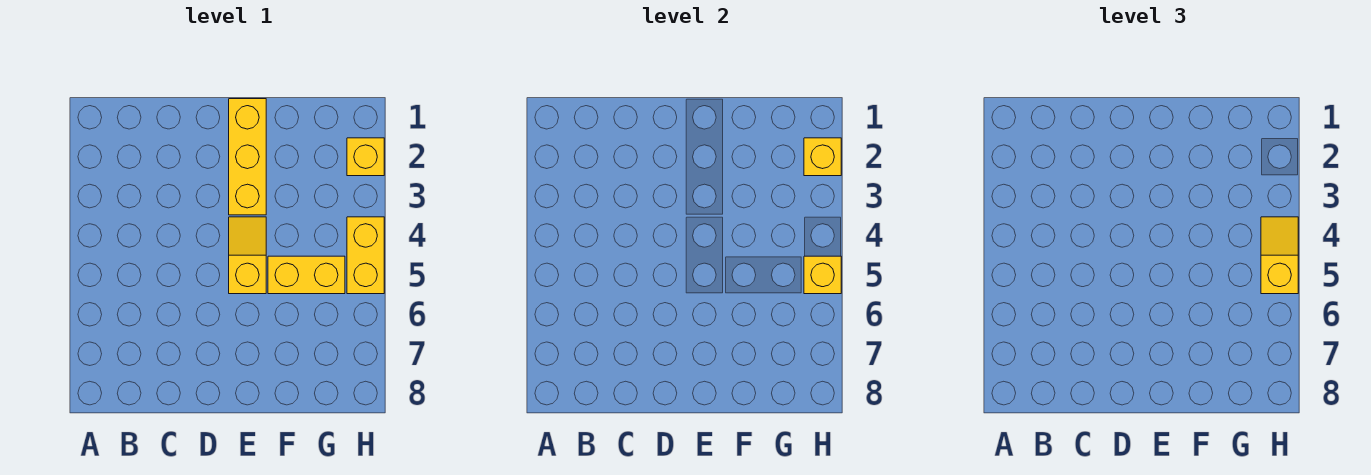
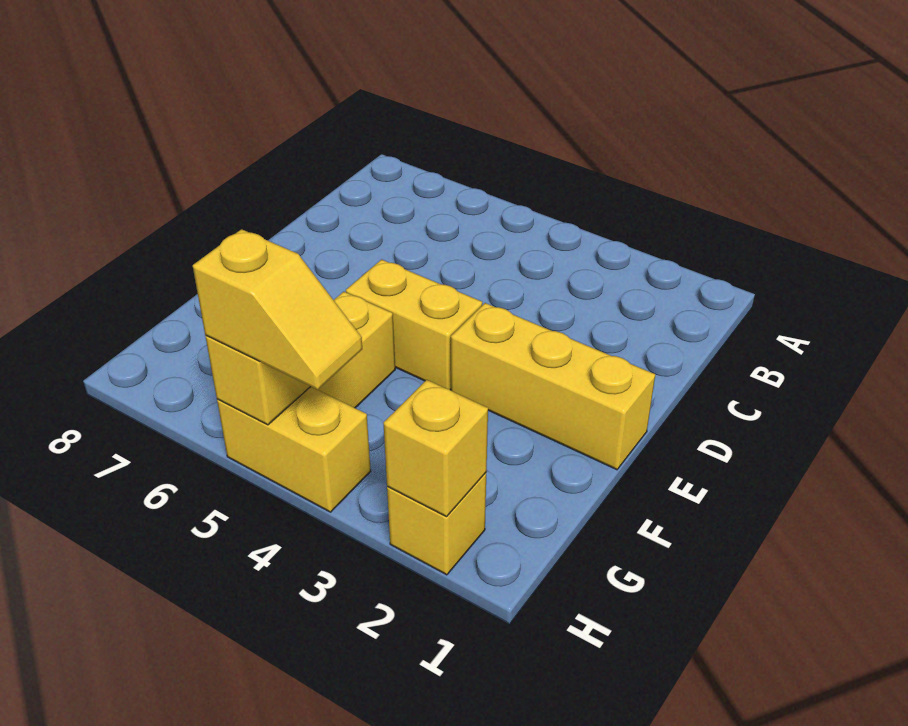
yellow 1x2 slope [229,217,266,294] -> yellow 1x2 brick [346,259,482,390]

